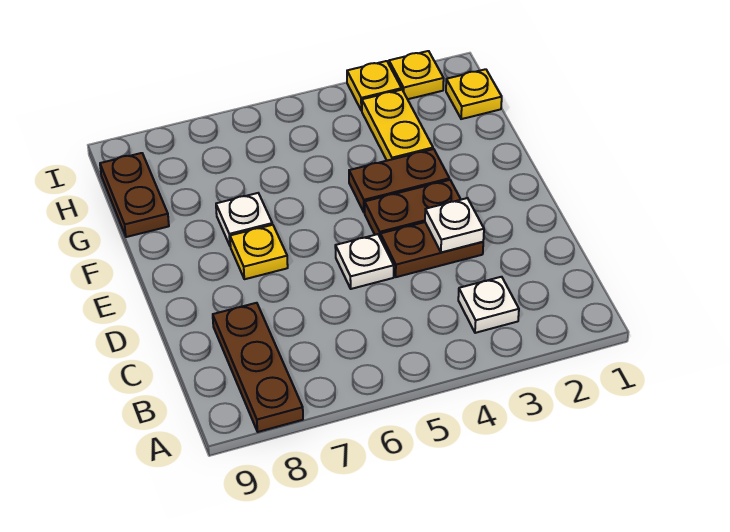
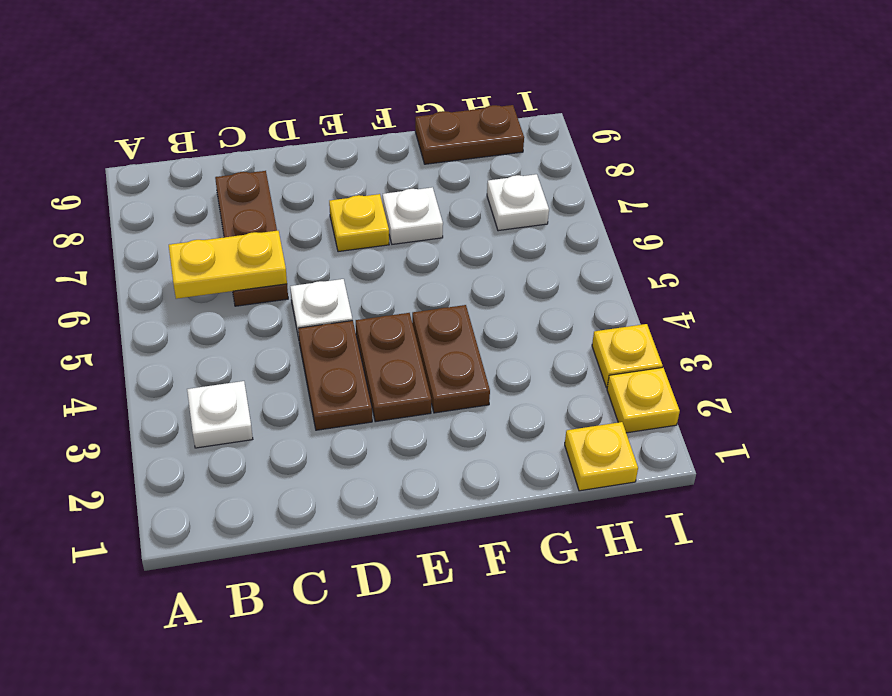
brown 1x3 plate [213,303,303,432] -> brown 1x3 plate turned to [215,171,288,306]
white 1x1 plate [425,198,484,252] -> white 1x1 plate moved to [487,174,549,231]
yellow 1x2 plate [362,90,433,161] -> yellow 1x2 plate moved to [169,231,287,299]

